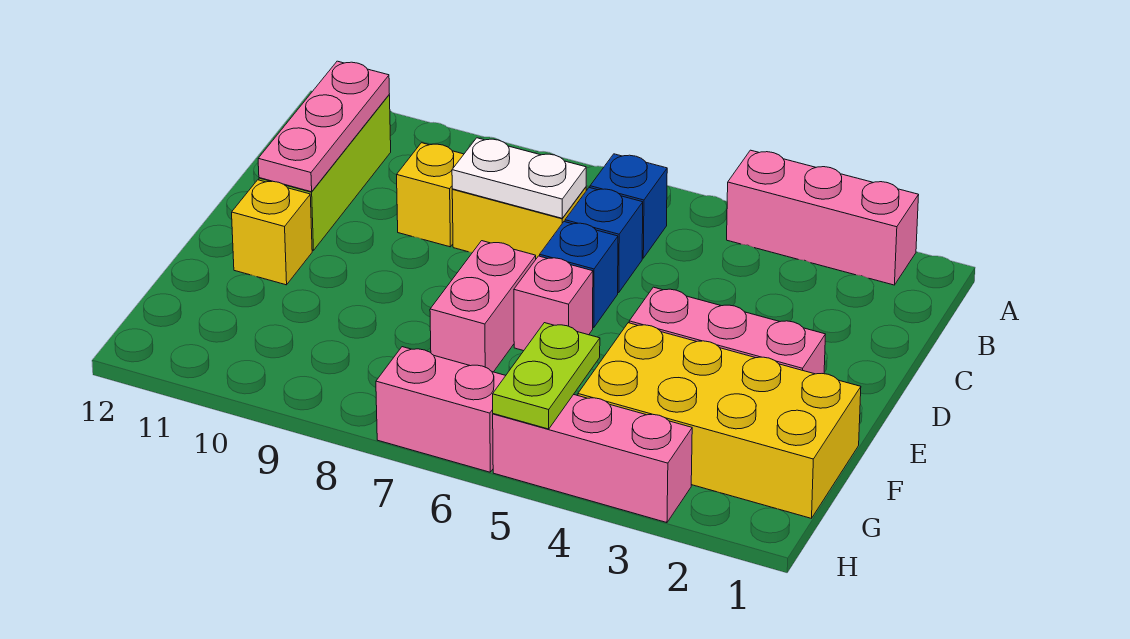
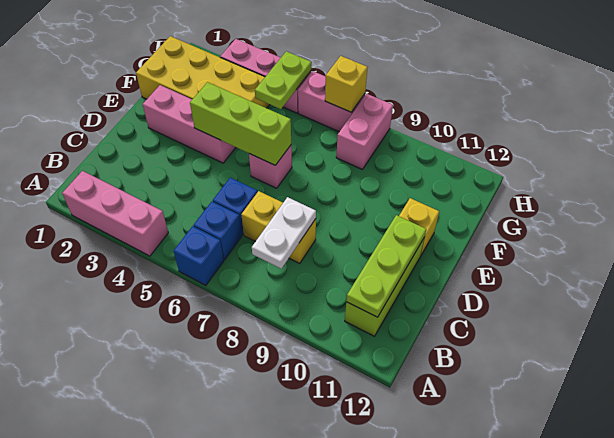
pink 1x3 plate [258,61,389,192] -> lime 1x3 plate [346,215,426,317]
white 1x2 plate [452,138,586,218] -> white 1x2 plate turned to [252,197,316,269]
yellow 1x1 brick [397,143,464,247] -> yellow 1x1 brick moved to [325,56,368,112]
blue 1x1 brick [540,222,618,328] -> blue 1x1 brick moved to [174,226,224,285]
none -> lime 1x3 brick [190,82,291,165]
pink 1x2 brick [430,241,536,372] -> pink 1x2 brick moved to [336,94,393,170]

